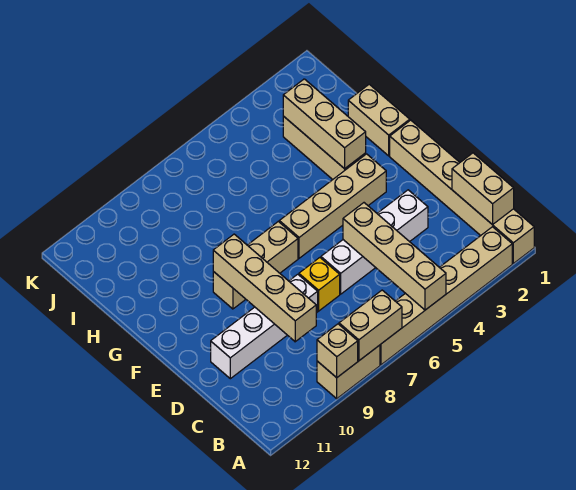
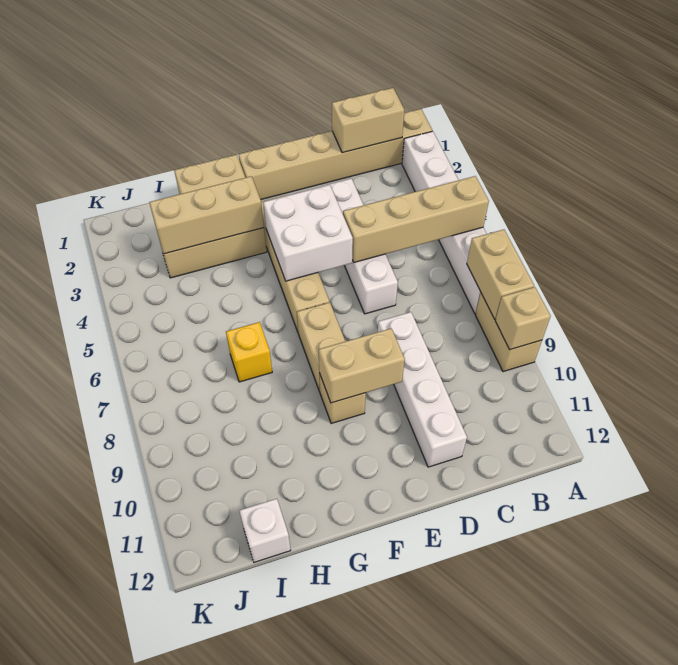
tan 1x6 brick [380,227,512,365] -> white 1x6 brick [402,131,486,314]
tan 1x4 brick [213,234,316,342] -> tan 1x2 brick [319,329,405,403]
yellow 1x1 brick [299,258,340,311] -> yellow 1x1 brick moved to [226,322,272,382]
none -> white 2x2 brick [263,185,353,281]
none -> white 1x1 brick [239,499,291,562]

